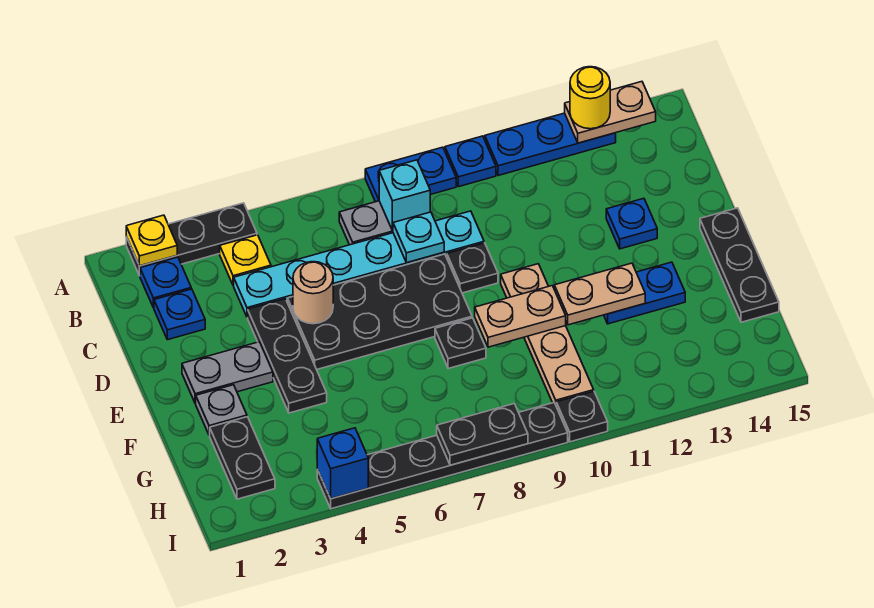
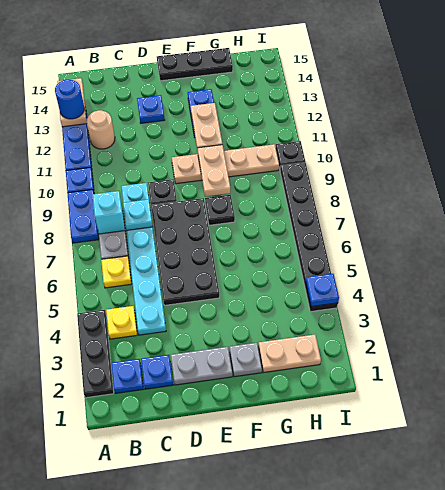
yellow 1x1 plate [126,215,177,266] -> yellow 1x1 plate moved to [101,256,131,288]
yellow 1x1 round brick [570,67,610,129] -> blue 1x1 round brick [55,80,84,119]
black 1x3 plate [248,299,327,413] -> none
tan 1x1 round brick [293,262,333,324] -> tan 1x1 round brick moved to [86,110,115,149]
grey 1x2 plate [182,342,273,404] -> grey 1x2 plate turned to [171,347,232,385]
black 1x2 plate [210,417,275,499] -> tan 1x2 plate [258,335,321,373]
blue 1x1 brick [317,428,368,499] -> blue 1x1 plate [306,274,339,307]
black 1x2 plate [437,404,528,465] -> none

